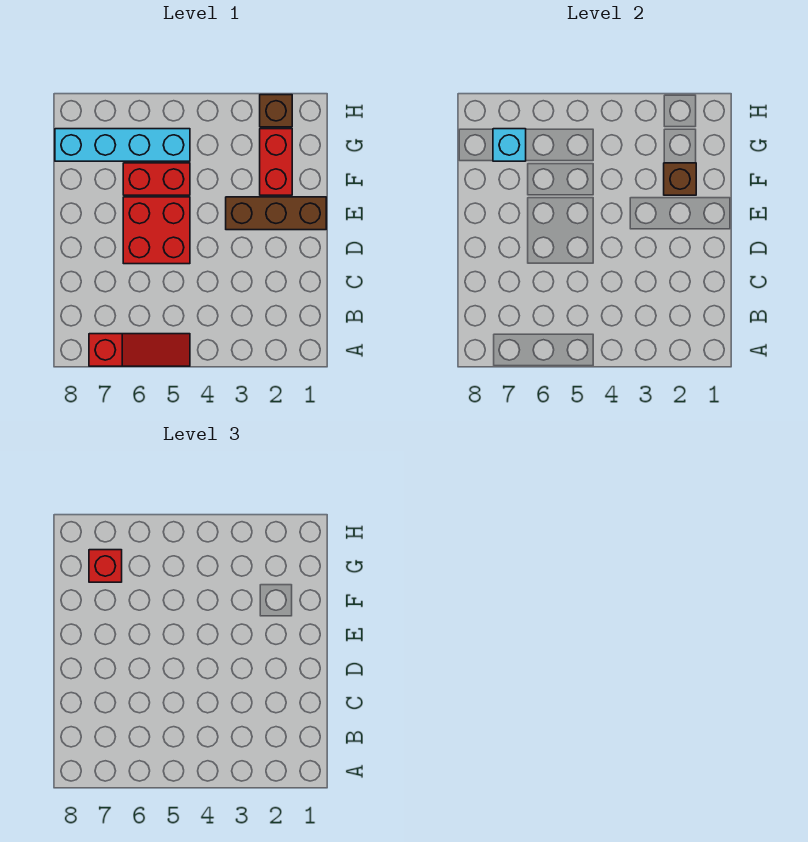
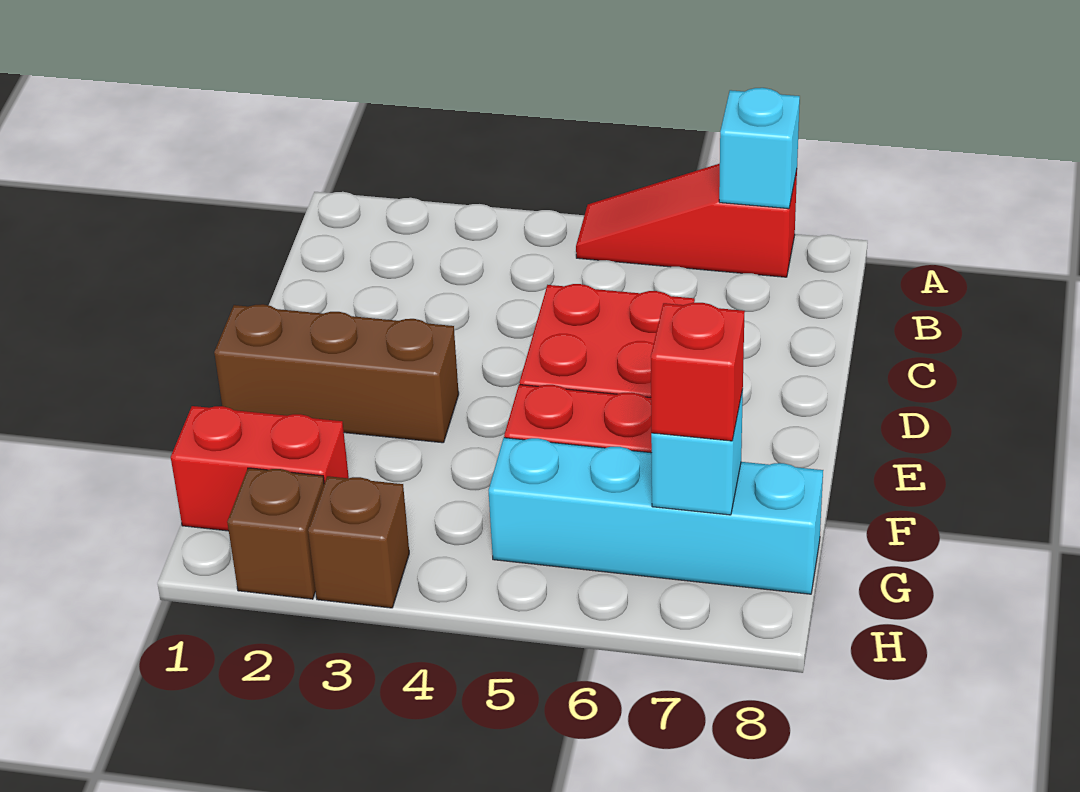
none -> cyan 1x1 brick [719,88,800,209]
red 1x2 brick [260,129,292,195] -> red 1x2 brick turned to [171,406,349,531]
brown 1x1 brick [664,163,696,195] -> brown 1x1 brick moved to [308,476,409,608]

